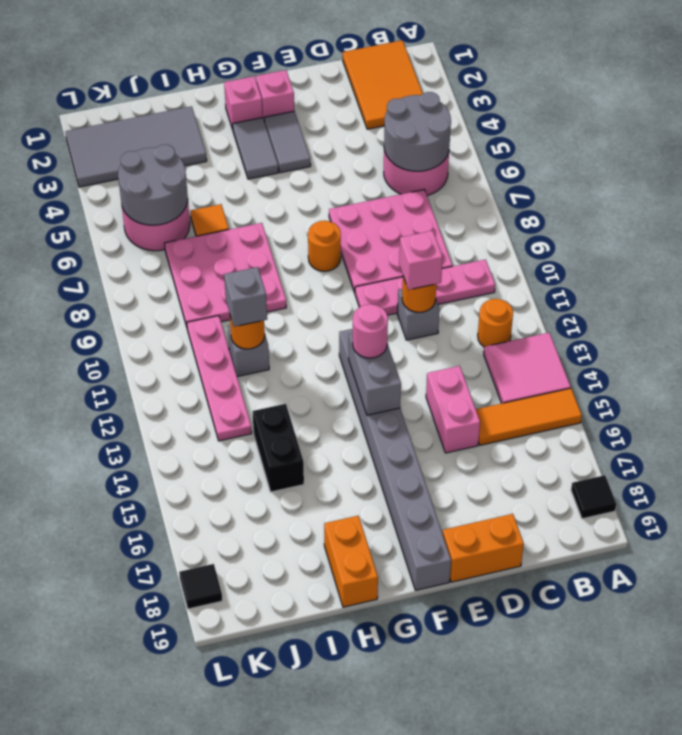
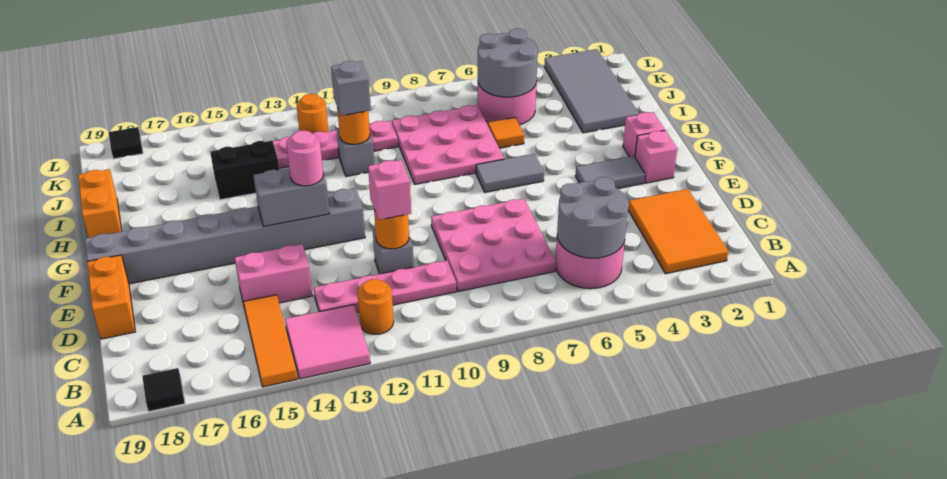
orange 2x3 tile [343,40,423,129] -> orange 2x3 tile turned to [628,189,728,274]
pink 1x4 plate [355,260,495,315] -> pink 1x4 plate turned to [314,261,457,313]
orange 1x1 round brick [308,221,341,271] -> orange 1x1 round brick moved to [297,94,328,133]
grey 1x2 tile [233,118,279,179] -> grey 1x2 tile moved to [476,154,544,192]
orange 1x2 brick [324,516,378,607] -> orange 1x2 brick turned to [78,169,122,238]

